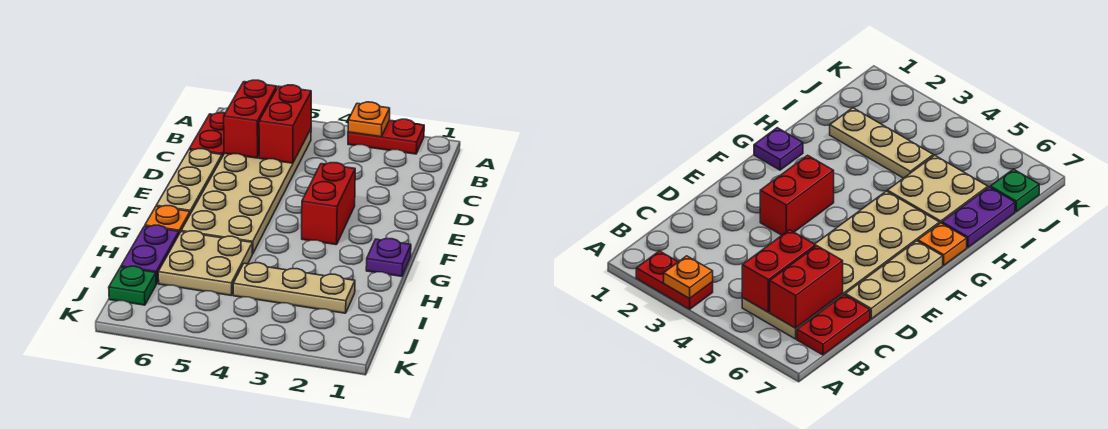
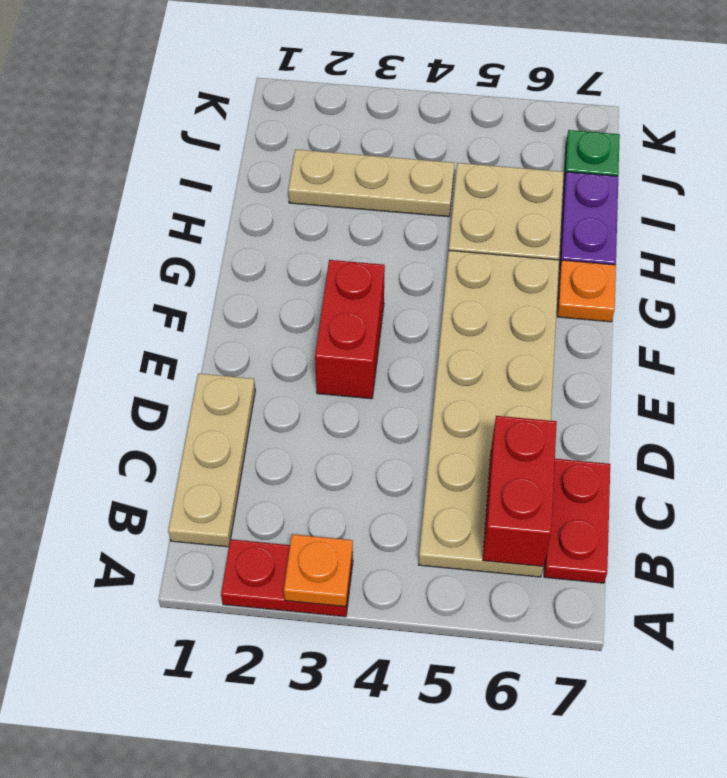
red 1x2 brick [259,85,311,163] -> none
tan 1x3 plate [156,149,222,214] -> tan 1x3 plate moved to [168,373,255,547]
purple 1x1 plate [366,238,411,276] -> none

